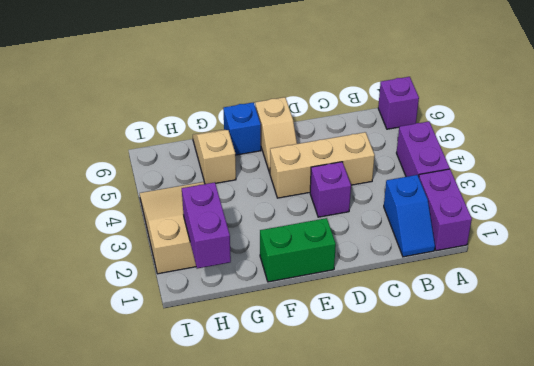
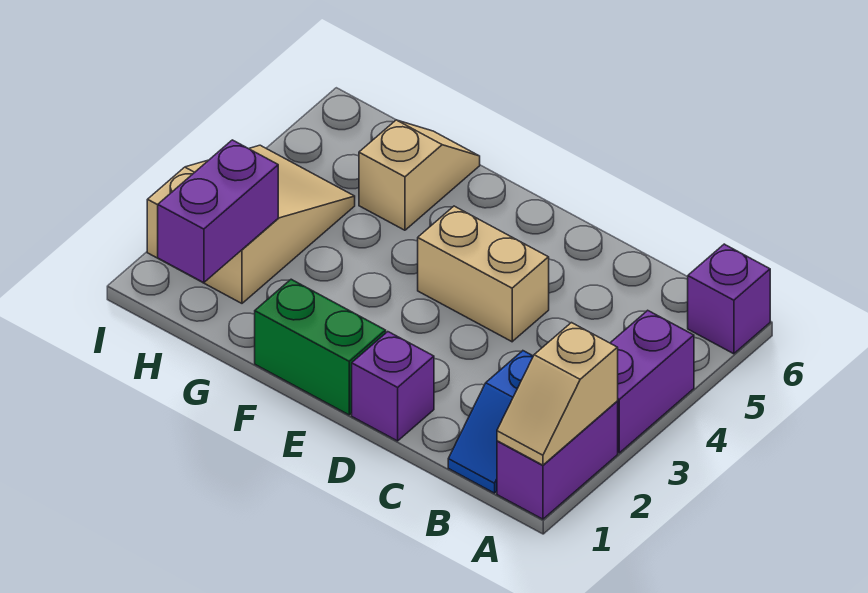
tan 1x3 brick [270,132,375,198] -> tan 1x2 brick [418,206,549,342]
purple 1x1 brick [310,162,351,217] -> purple 1x1 brick moved to [352,332,434,441]
tan 1x2 slope [255,97,297,173] -> tan 1x2 slope moved to [497,323,618,465]
blue 1x1 brick [223,102,261,155] -> none

